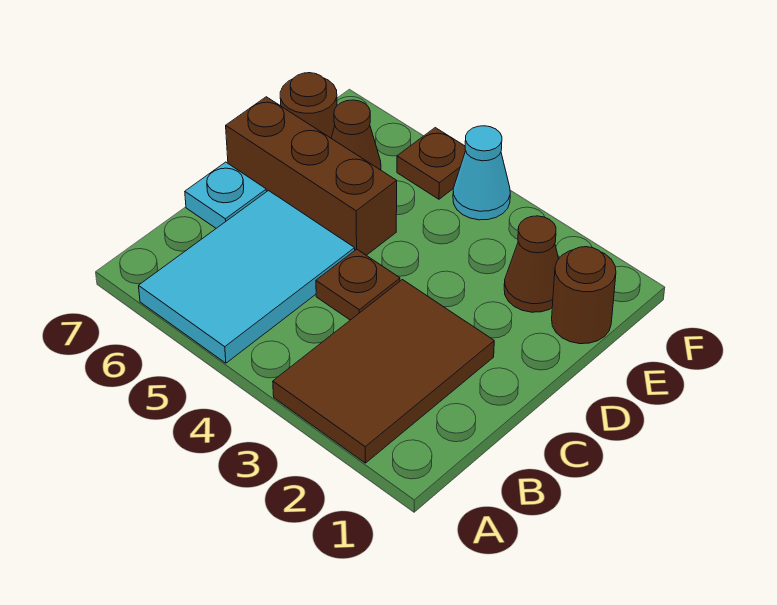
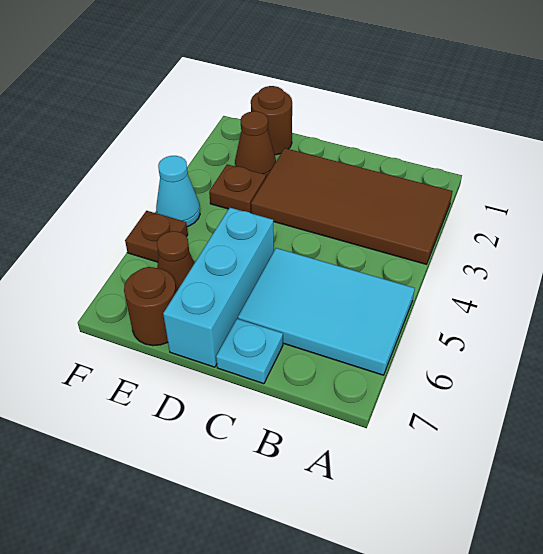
brown 2x3 tile [273,280,494,463] -> brown 2x4 tile [251,148,453,264]
brown 1x1 plate [316,249,400,320] -> brown 1x1 plate moved to [209,164,266,213]
brown 1x3 brick [226,97,397,255] -> cyan 1x3 brick [163,208,274,367]

